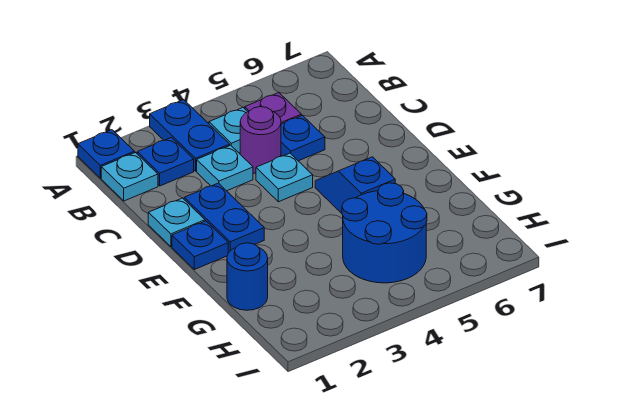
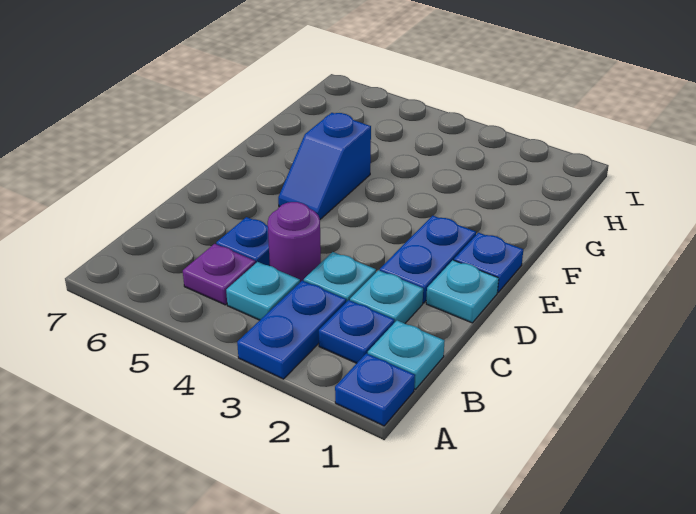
cyan 1x1 plate [256,153,313,202] -> cyan 1x1 plate moved to [350,270,423,323]
blue 1x1 round brick [227,243,268,310] -> none
blue 2x2 round brick [342,183,427,283] -> none

